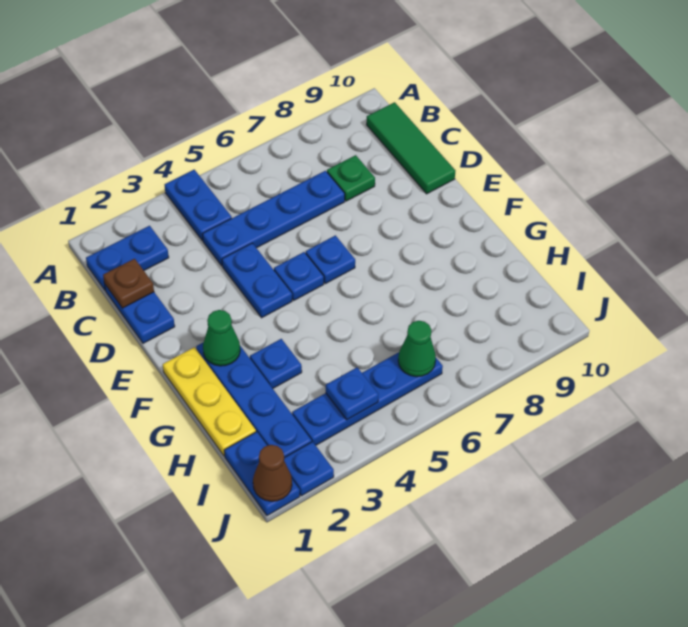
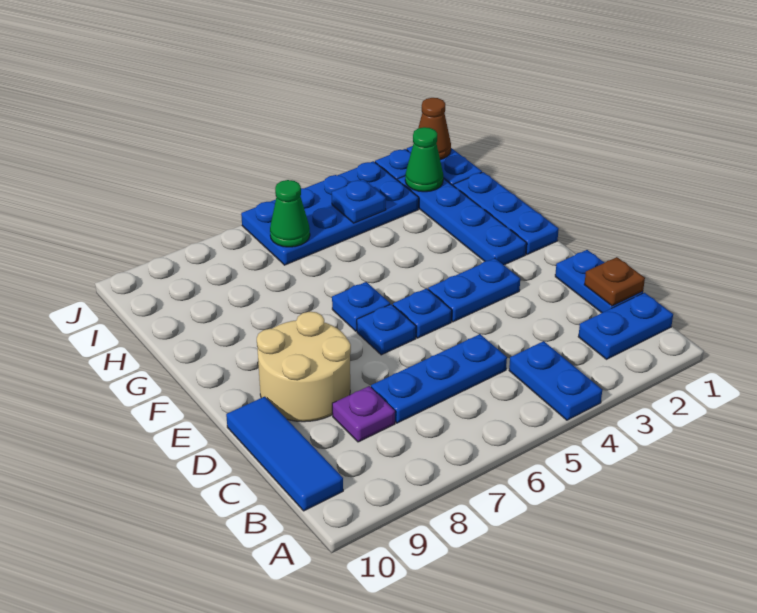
green 1x3 tile [367,102,455,194] -> blue 1x3 tile [226,397,343,511]
blue 1x4 plate [203,171,345,266] -> blue 1x3 plate [371,334,507,423]
green 1x1 plate [327,155,375,201] -> purple 1x1 plate [332,386,395,442]
blue 1x2 plate [222,243,292,318] -> blue 1x2 plate turned to [428,258,520,322]
none -> tan 2x2 round brick [257,312,351,422]
yellow 1x3 plate [163,347,256,456] -> blue 1x3 plate [453,172,559,255]
green 1x1 cone [203,310,240,366] -> green 1x1 cone moved to [405,127,443,192]
blue 1x1 plate [250,339,302,388] -> blue 1x1 plate moved to [332,282,390,331]
blue 1x4 plate [292,352,443,445] -> blue 2x4 plate [241,161,419,265]

